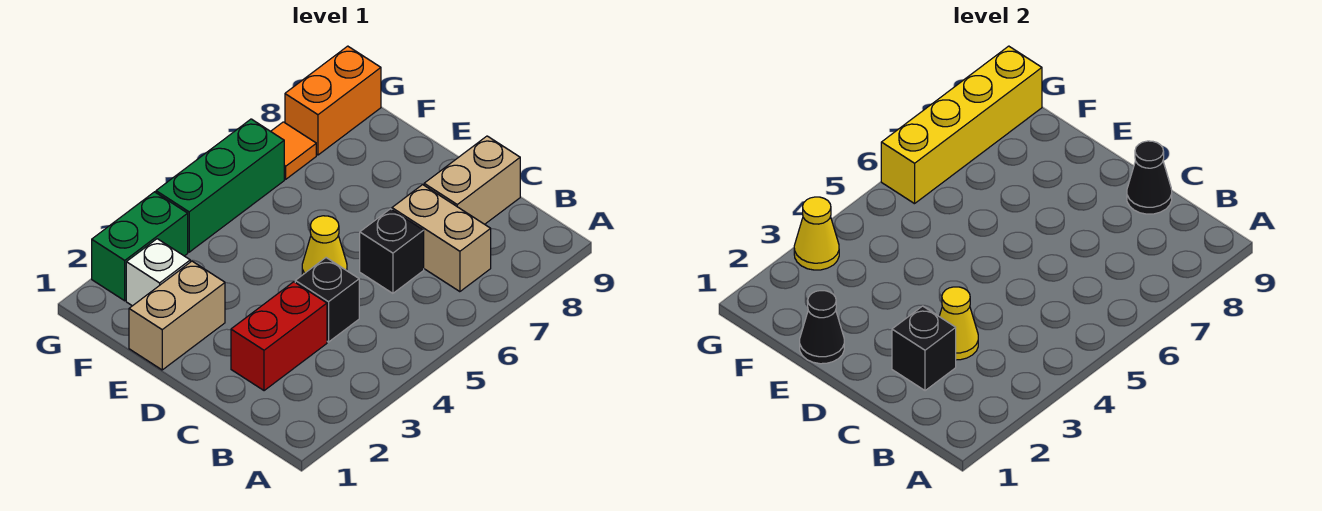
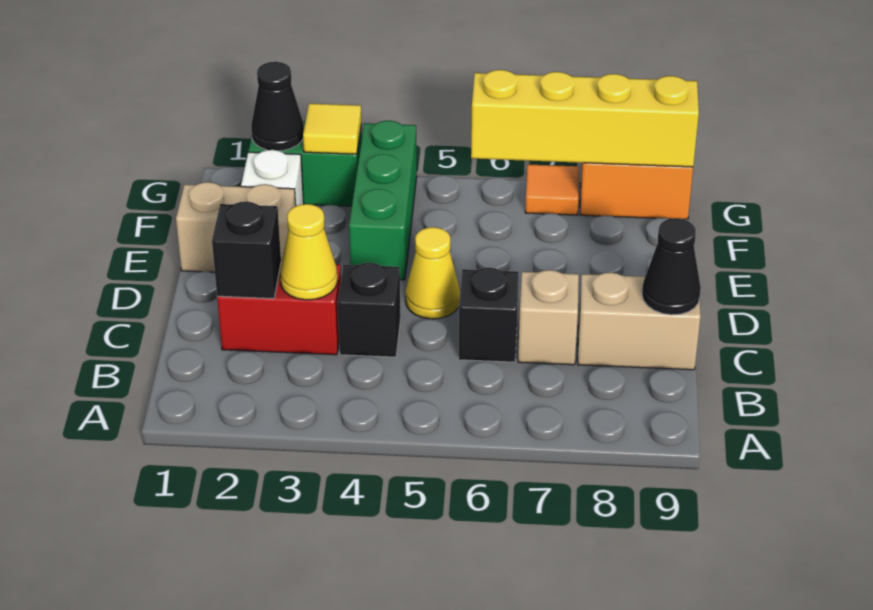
tan 1x2 brick [392,185,491,292] -> tan 1x1 brick [518,270,579,365]
black 1x1 cone [800,291,844,364] -> black 1x1 cone moved to [251,62,304,151]
yellow 1x1 cone [794,197,839,270] -> yellow 1x1 tile [303,103,362,154]
green 1x3 brick [156,119,284,252] -> green 1x3 brick turned to [349,121,417,280]

